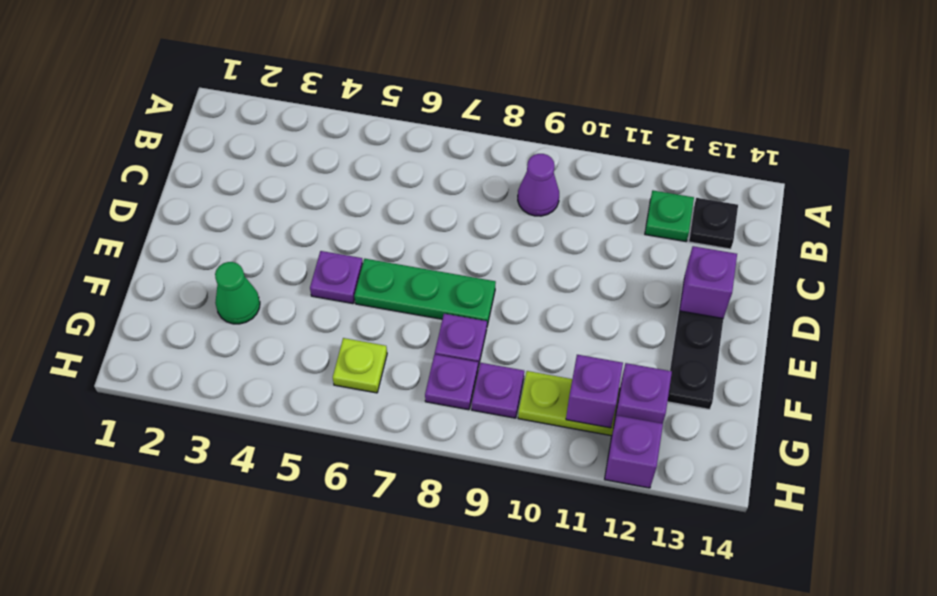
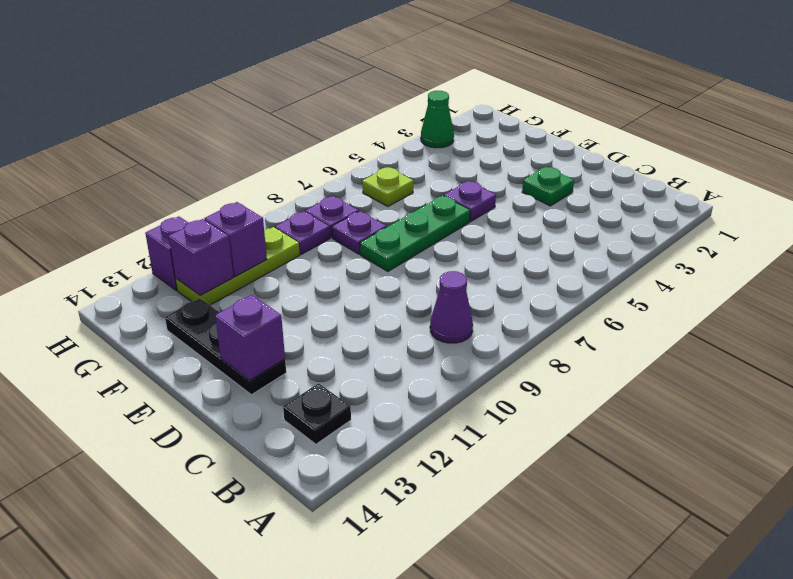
green 1x1 plate [645,191,694,241] -> green 1x1 plate moved to [522,167,574,206]
green 1x1 cone [215,262,260,324] -> green 1x1 cone moved to [421,91,454,148]

